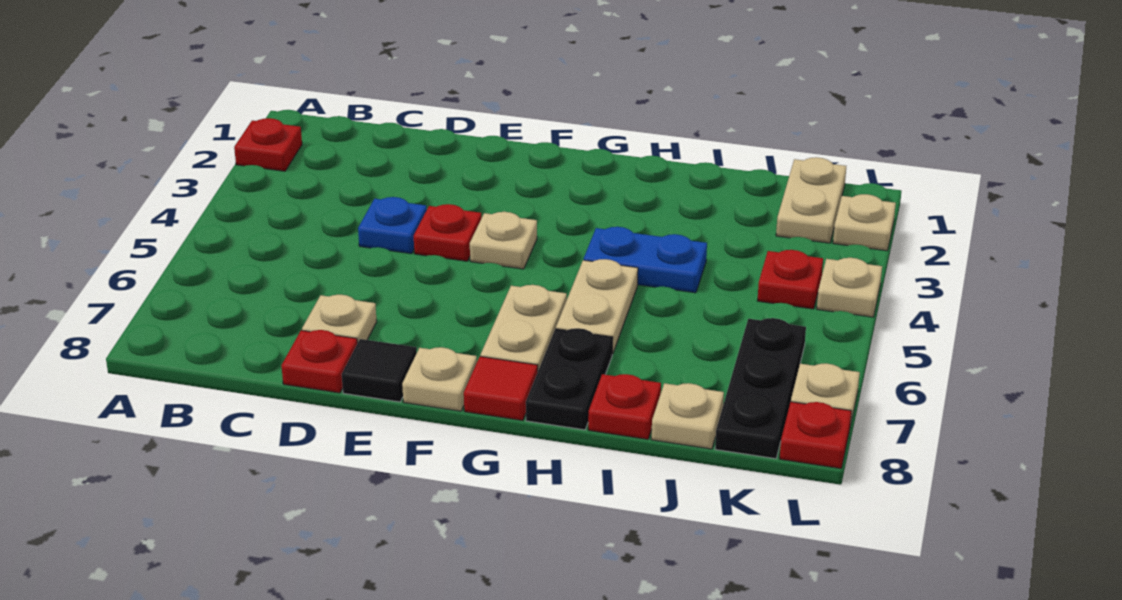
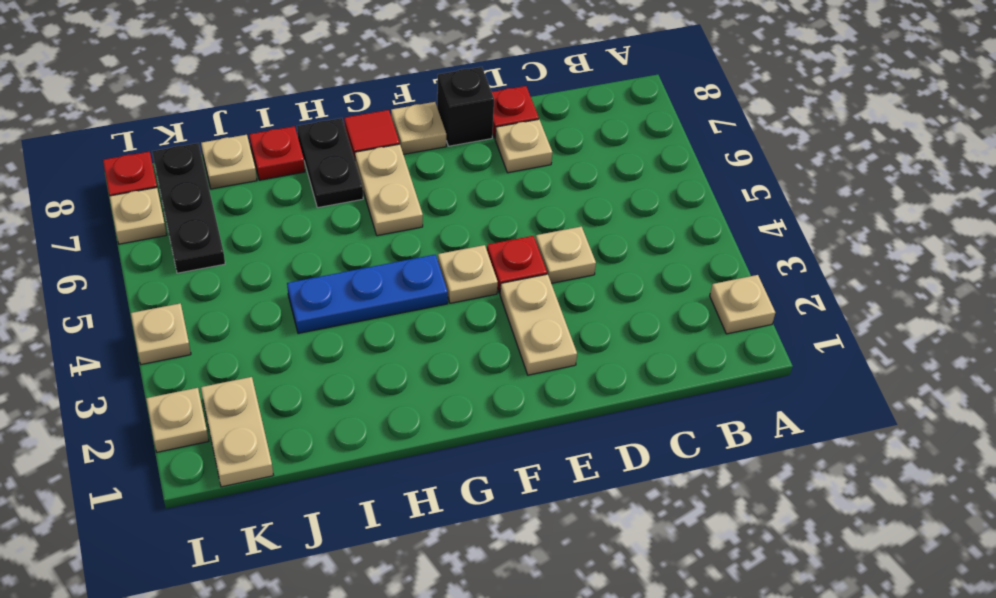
red 1x1 plate [234,118,302,171] -> tan 1x1 plate [710,275,775,334]
blue 1x1 plate [358,197,427,254] -> tan 1x1 plate [535,227,596,283]
black 1x1 tile [342,339,417,402] -> black 1x1 brick [437,67,494,146]
blue 1x2 plate [584,227,707,293] -> blue 1x3 plate [287,255,448,333]
tan 1x2 plate [556,259,638,354] -> tan 1x2 plate moved to [500,274,577,375]
red 1x1 plate [757,250,823,309] -> none

